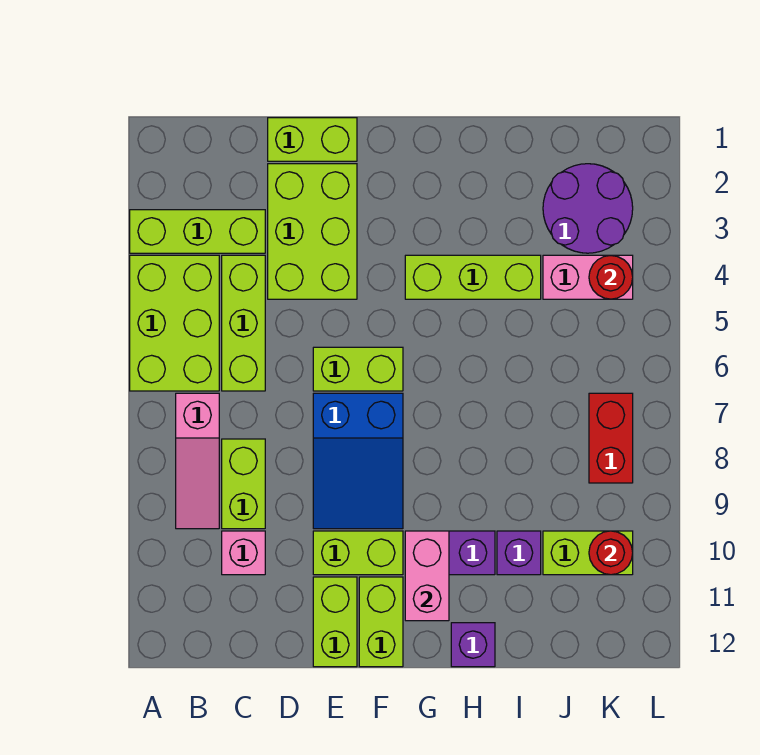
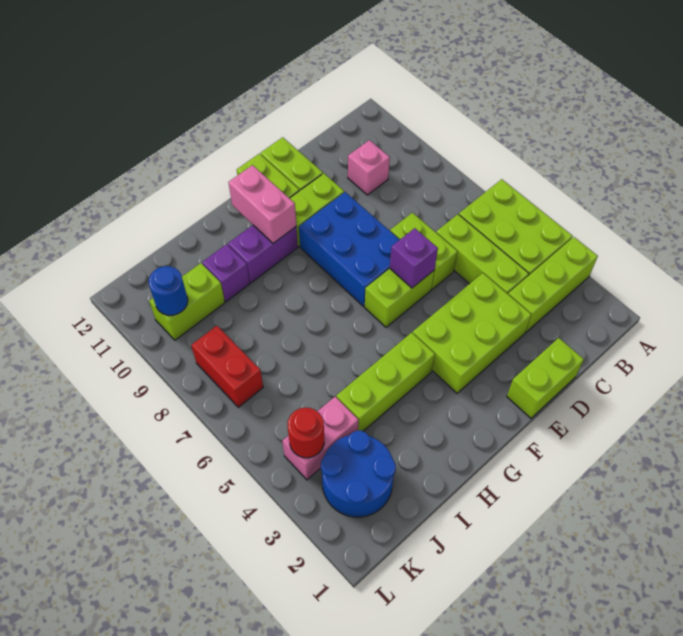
pink 1x3 slope [176,393,219,529] -> none
lime 1x2 brick [222,439,265,529] -> lime 1x2 brick moved to [390,213,458,289]
lime 2x3 brick [268,164,357,299] -> lime 2x3 brick turned to [413,273,531,393]
blue 2x3 slope [313,393,403,529] -> blue 2x3 brick [299,192,400,306]
purple 1x1 brick [451,623,495,667] -> purple 1x1 brick moved to [390,228,438,288]
purple 2x2 round brick [543,164,633,253] -> blue 2x2 round brick [321,431,396,517]
red 1x1 round brick [589,531,633,575] -> blue 1x1 round brick [148,266,188,315]

